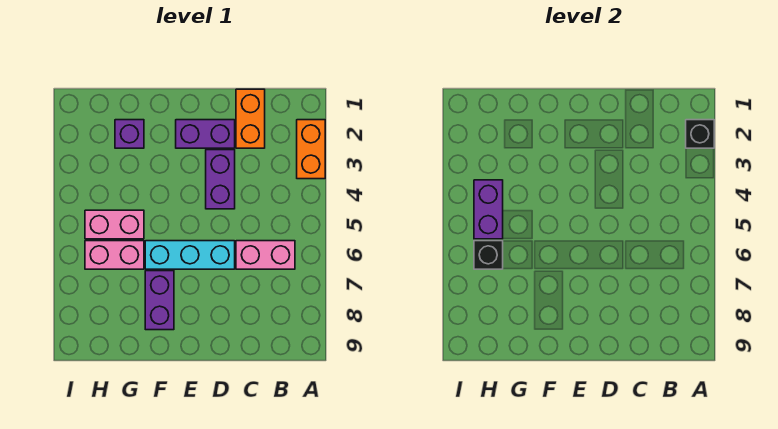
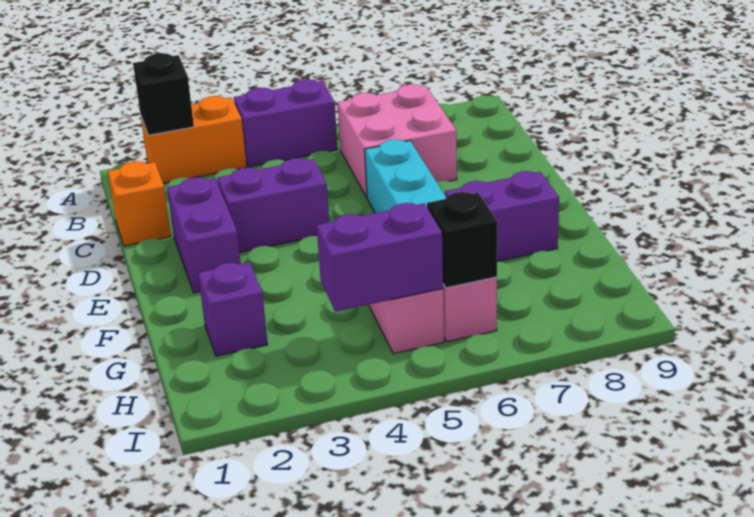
none -> purple 1x2 brick [234,79,338,167]
pink 1x2 brick [236,241,295,269] -> pink 2x2 brick [338,84,457,197]
orange 1x2 brick [236,89,265,148] -> orange 1x1 brick [108,161,171,246]

